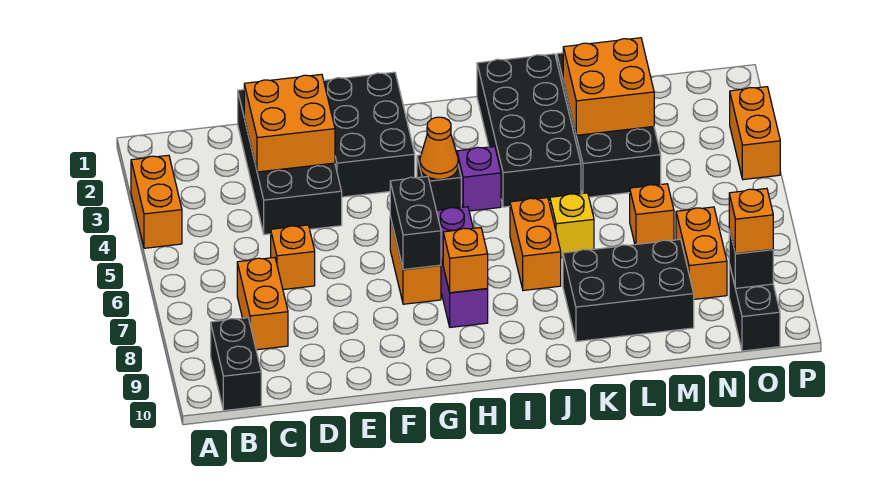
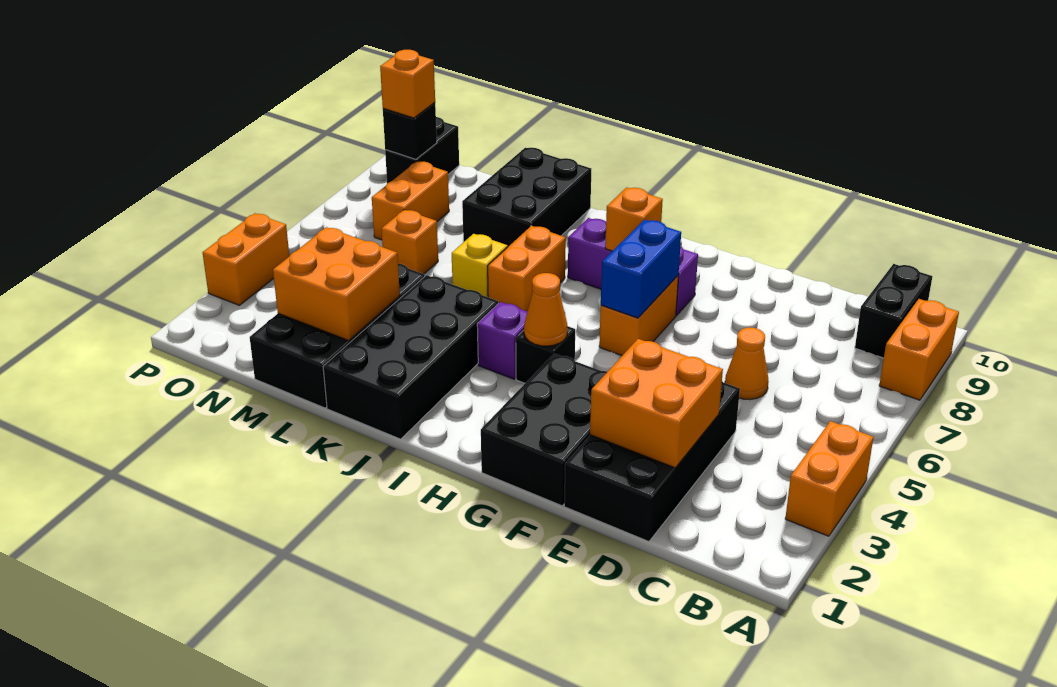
orange 1x2 brick [237,257,288,350] -> orange 1x2 brick moved to [879,299,959,400]
orange 1x1 brick [271,225,315,290] -> orange 1x1 cone [725,328,769,400]
black 1x2 brick [390,177,441,269] -> blue 1x2 brick [601,220,681,318]
purple 1x3 brick [436,207,488,327] -> purple 1x3 brick turned to [568,218,698,316]
black 2x3 brick [563,239,694,342] -> black 2x3 brick turned to [462,148,591,247]

